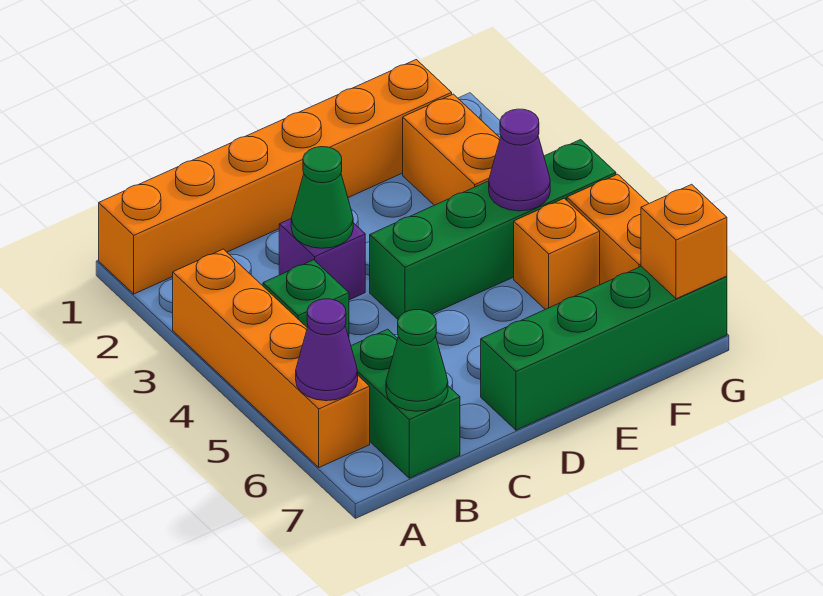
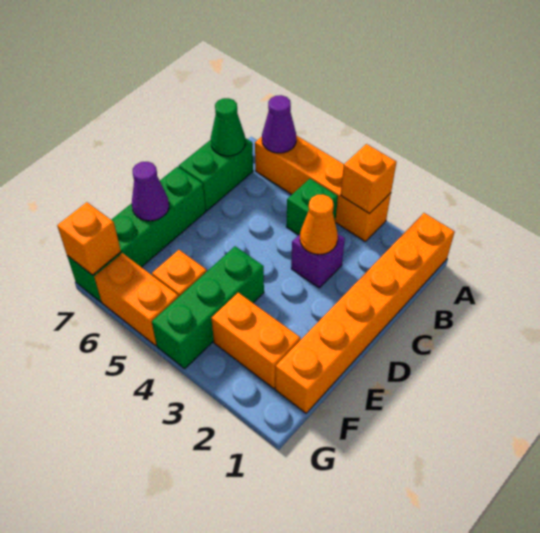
none -> orange 1x1 brick [341,144,396,214]
green 1x2 brick [351,329,460,478] -> green 1x2 brick turned to [179,138,253,211]
green 1x1 cone [291,147,353,248] -> orange 1x1 cone [300,194,338,254]
green 1x4 brick [370,140,616,319] -> green 1x3 brick [152,246,264,369]
purple 1x1 cone [489,109,550,211] -> purple 1x1 cone moved to [132,162,169,221]

